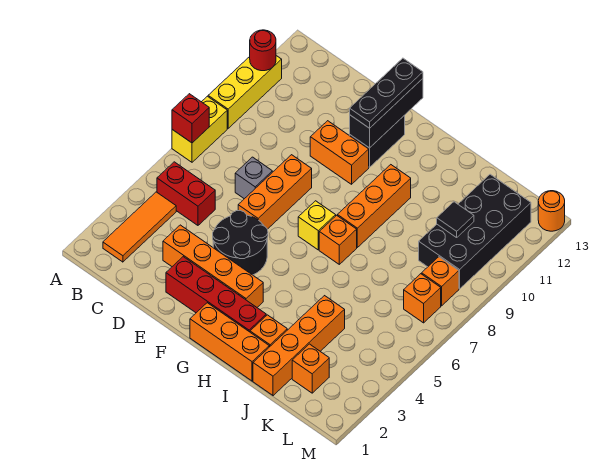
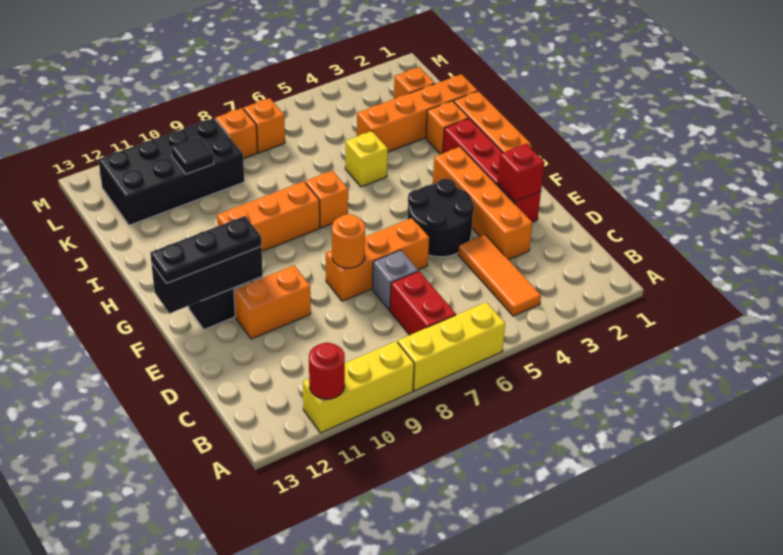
yellow 1x2 brick [172,96,227,162] -> yellow 1x3 brick [398,302,505,391]
red 1x1 brick [172,94,209,143] -> red 1x1 brick moved to [497,144,544,202]
orange 1x3 tile [103,192,176,262] -> orange 1x3 tile turned to [458,235,541,316]
red 1x2 brick [157,162,215,225] -> red 1x2 brick moved to [390,271,456,335]
orange 1x2 brick [310,121,369,184] -> orange 1x2 brick turned to [234,265,311,339]
yellow 1x1 brick [298,201,336,250] -> yellow 1x1 brick moved to [345,131,388,187]
orange 1x1 round brick [538,191,565,231] -> orange 1x1 round brick moved to [332,214,365,268]

